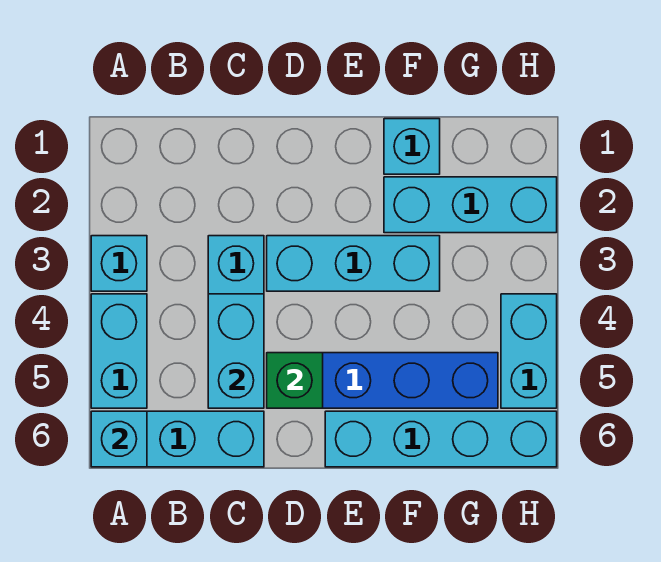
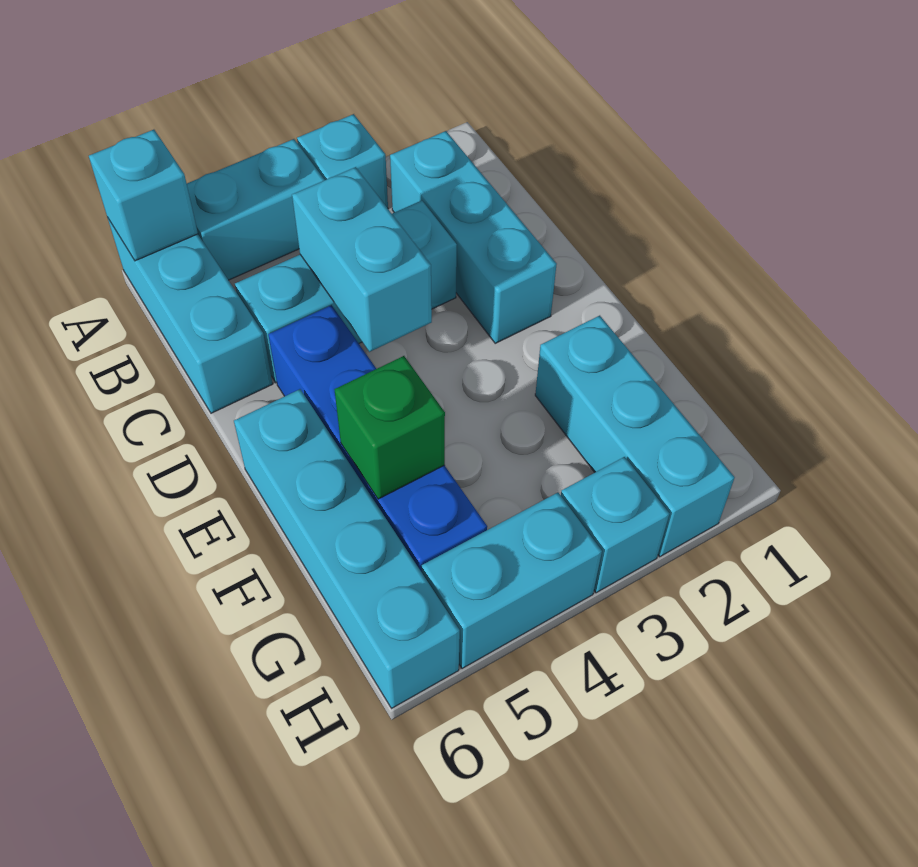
cyan 1x2 brick [208,294,264,408] -> cyan 1x2 brick turned to [292,167,432,352]
cyan 1x3 brick [267,236,440,291] -> cyan 1x3 brick moved to [390,131,557,343]
green 1x1 brick [267,353,323,408] -> green 1x1 brick moved to [334,356,445,499]
cyan 1x1 brick [384,119,440,174] -> cyan 1x1 brick moved to [561,457,669,593]

